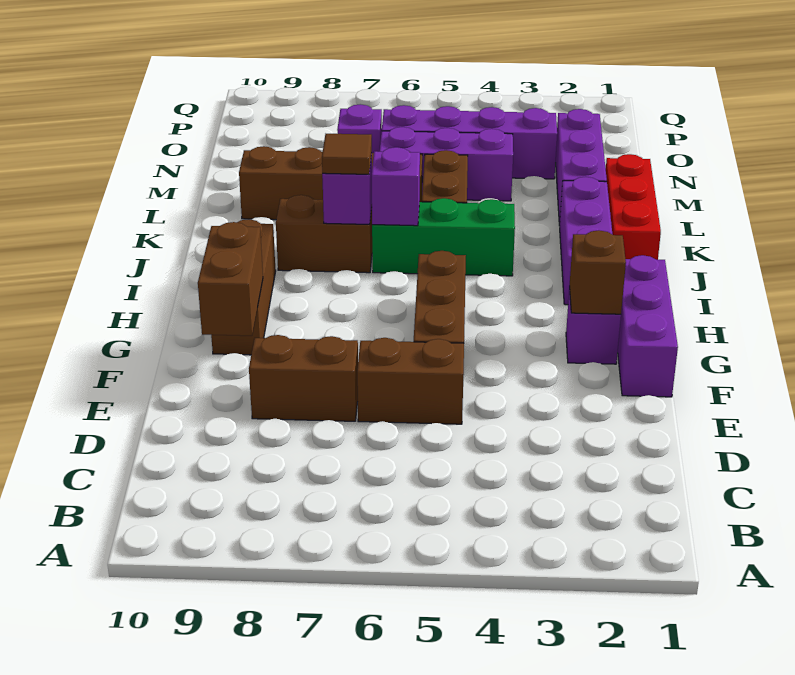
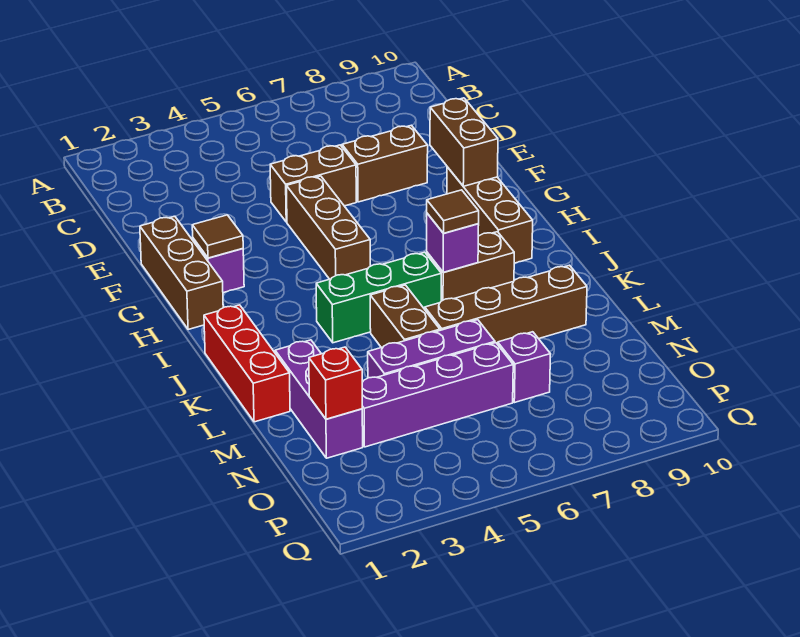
purple 1x3 brick [618,255,678,397] -> brown 1x3 brick [140,216,223,330]
brown 1x1 brick [570,230,626,314] -> brown 1x1 tile [192,215,243,258]
purple 1x3 brick [560,177,612,305] -> none
purple 1x1 brick [372,147,420,226] -> none
none -> red 1x1 brick [309,347,362,419]

